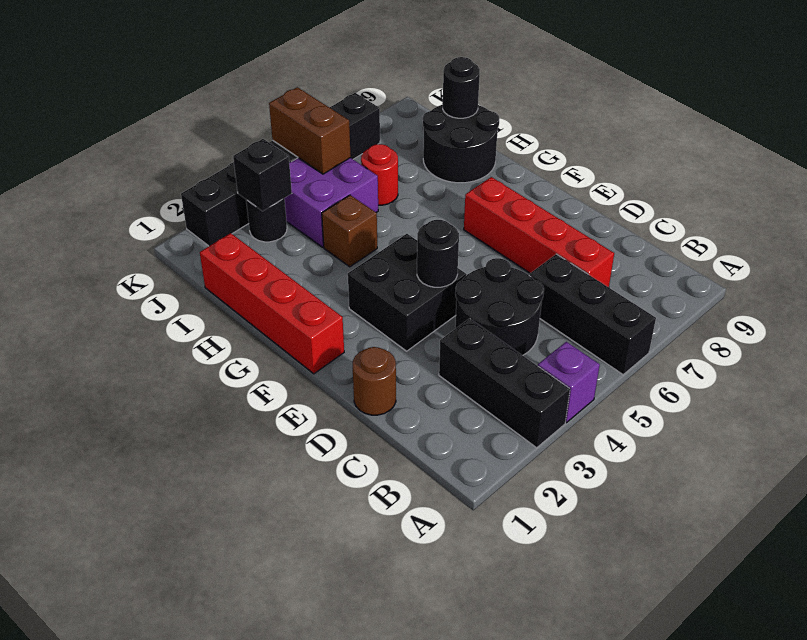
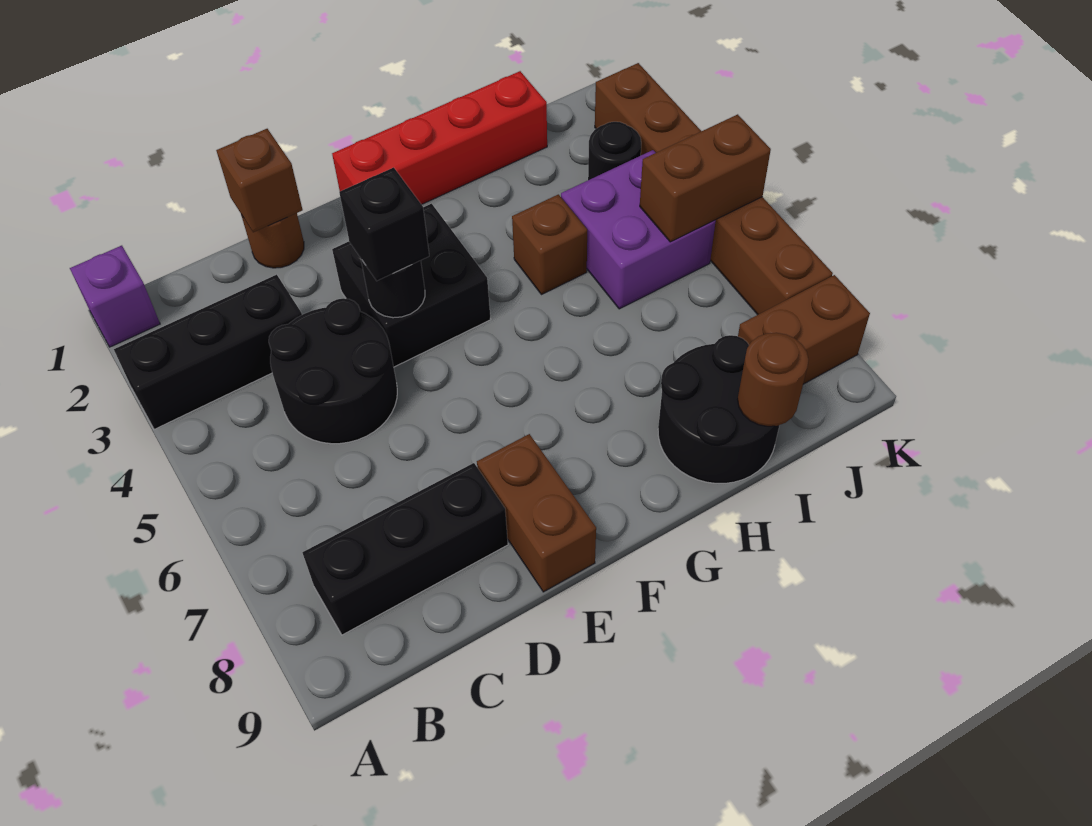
purple 1x1 brick [538,342,600,423] -> purple 1x1 brick moved to [70,246,160,347]
black 1x3 brick [529,254,656,375] -> black 1x3 brick moved to [302,463,508,635]
red 1x4 brick [464,177,614,287] -> none
none -> brown 1x1 brick [216,129,303,232]
none -> brown 1x2 brick [477,434,596,592]
red 1x1 round brick [361,144,398,205] -> none
black 1x1 round brick [443,57,480,118] -> brown 1x1 round brick [738,333,809,426]
black 1x1 brick [233,139,292,211] -> black 1x1 brick moved to [339,167,429,281]
none -> brown 1x2 brick [738,275,870,384]
black 1x6 brick [181,93,380,246] -> brown 1x6 brick [595,63,833,315]

